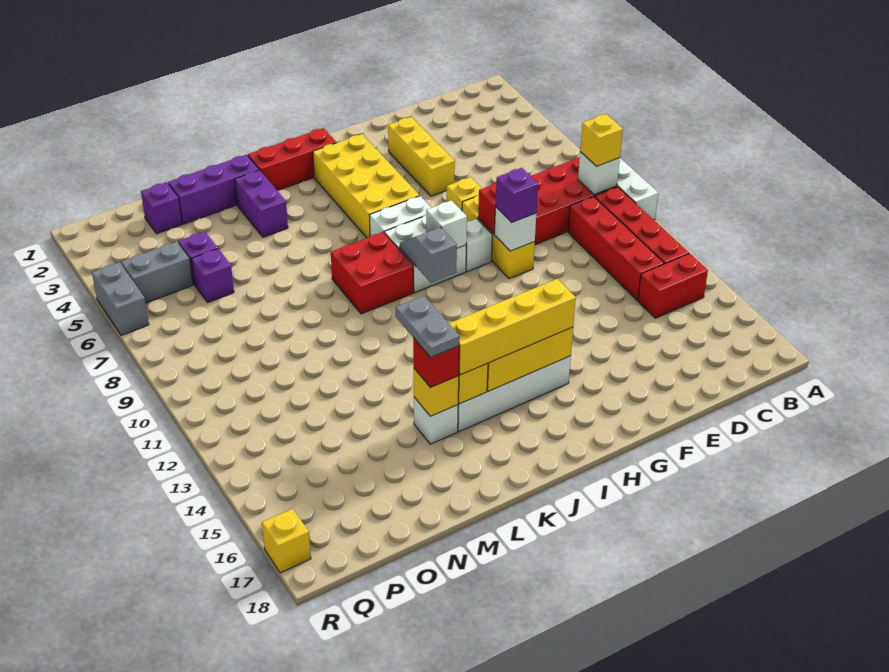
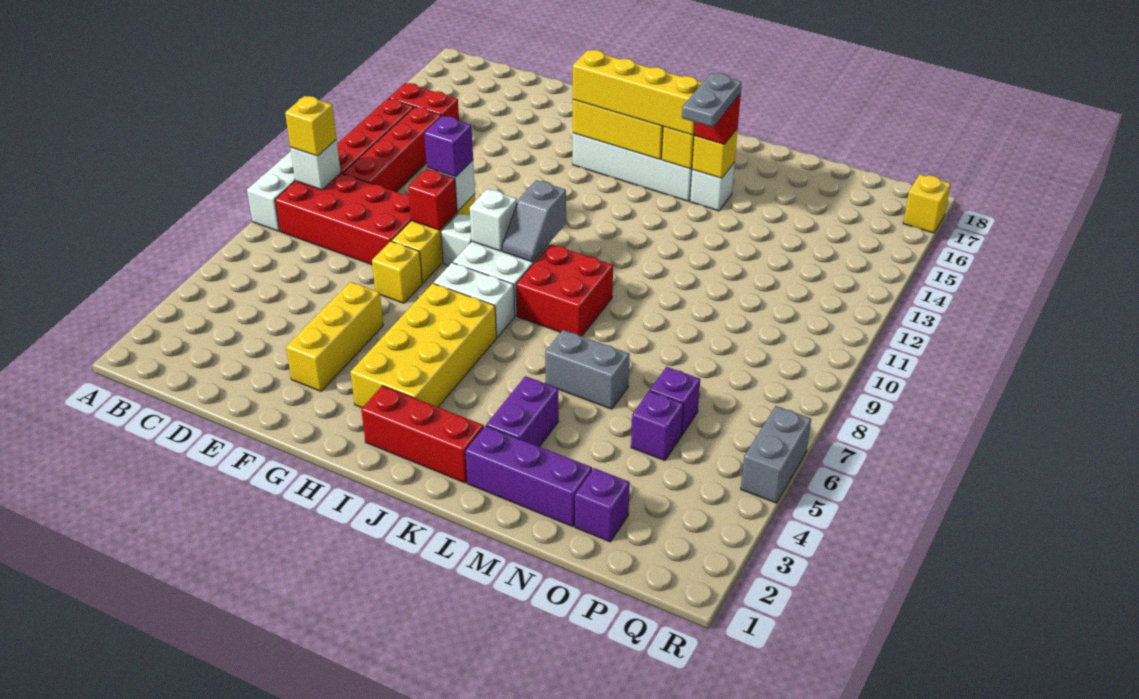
grey 1x2 brick [121,242,193,303] -> grey 1x2 brick moved to [545,330,630,409]

